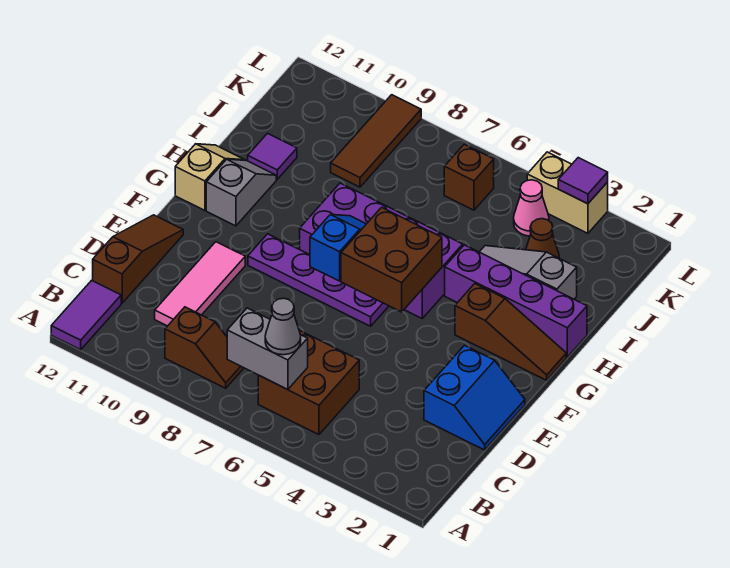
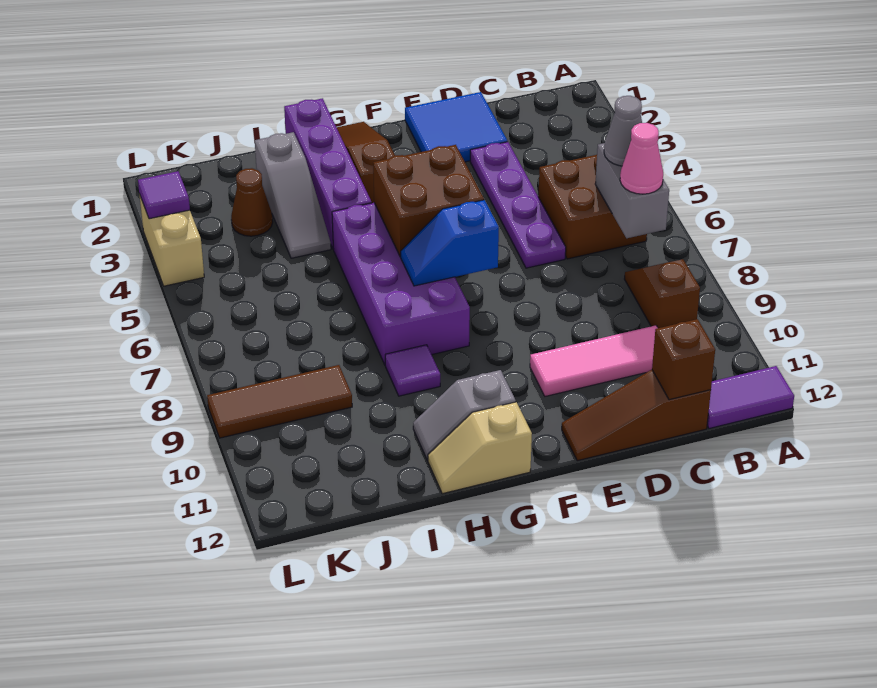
blue 2x2 slope [424,346,525,450] -> blue 2x2 tile [405,92,507,162]
purple 1x4 plate [248,234,389,326] -> purple 1x4 plate moved to [470,142,566,268]
purple 1x1 tile [248,133,297,179] -> purple 1x1 tile moved to [385,345,440,396]
pink 1x1 cone [514,180,549,236] -> pink 1x1 cone moved to [620,123,663,194]
brown 1x1 brick [444,144,494,210] -> brown 1x1 brick moved to [652,319,715,400]

